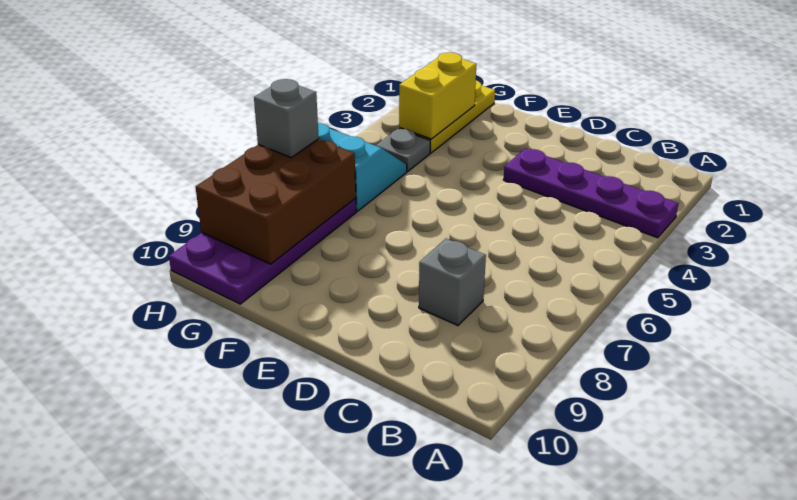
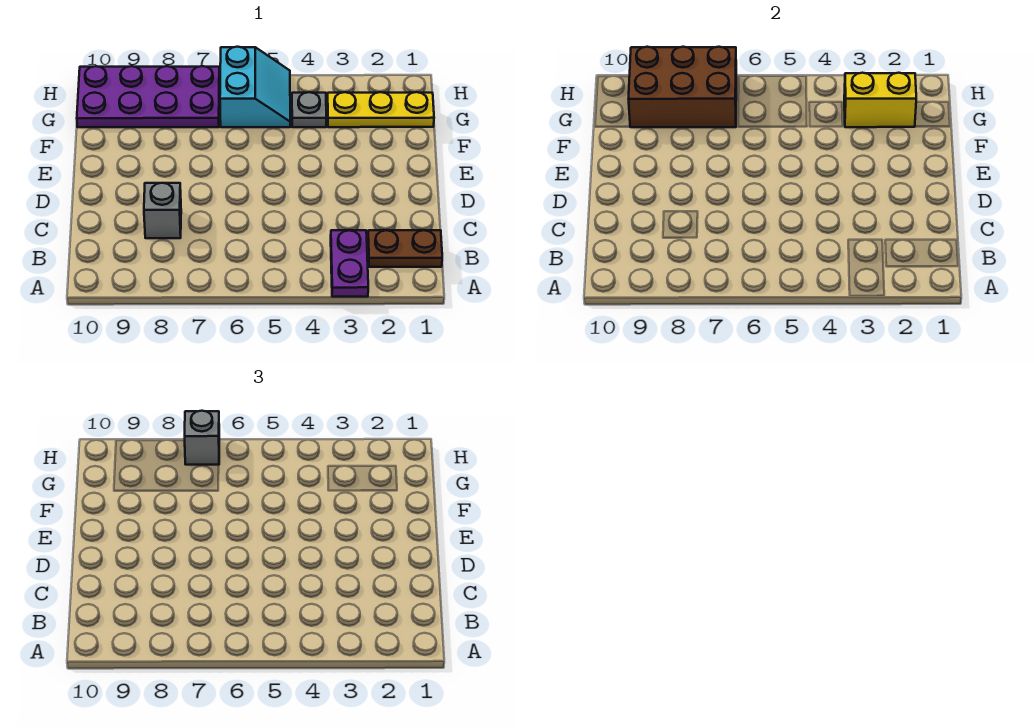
purple 1x4 plate [504,149,678,238] -> purple 1x2 plate [331,230,368,297]
none -> brown 1x2 plate [368,230,442,267]

